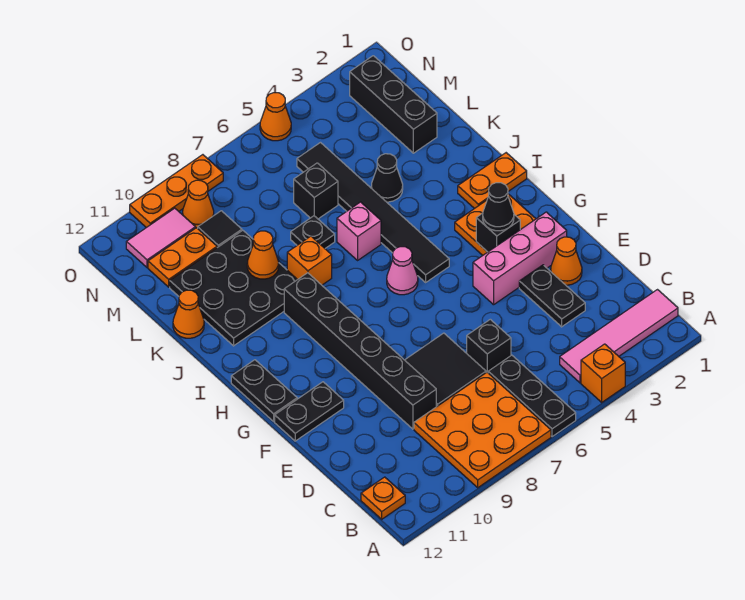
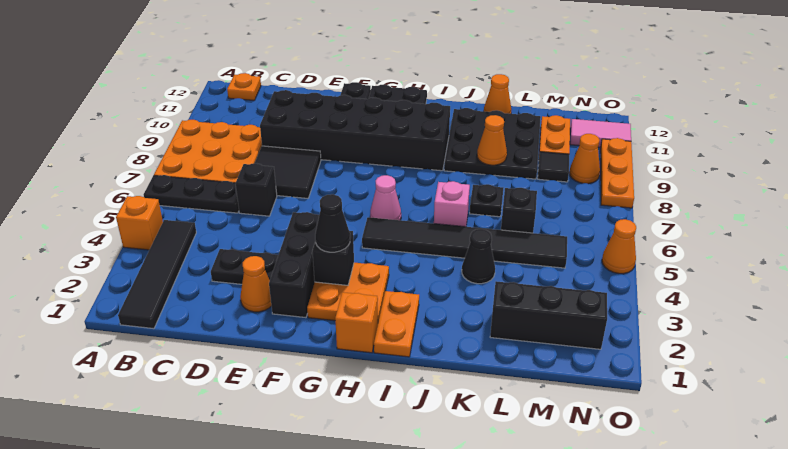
pink 1x4 tile [560,290,678,383] -> black 1x4 tile [118,220,196,329]
black 1x6 brick [284,273,436,429] -> black 2x6 brick [260,90,450,171]
pink 1x3 brick [473,212,567,305] -> black 1x3 brick [269,212,319,318]
orange 1x1 brick [287,236,332,285] -> orange 1x1 brick moved to [335,292,378,353]
pink 1x2 tile [126,208,195,268] -> pink 1x2 tile turned to [570,119,631,147]

